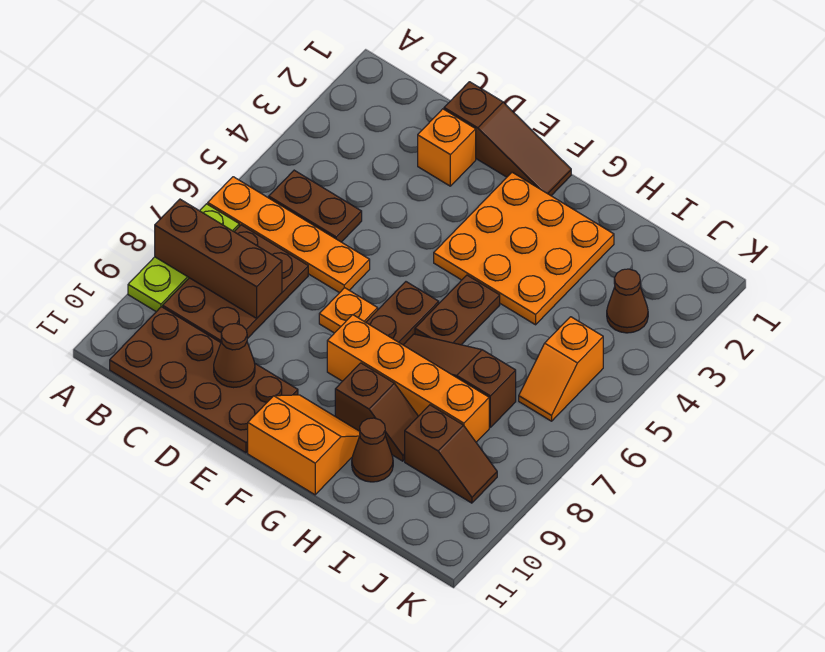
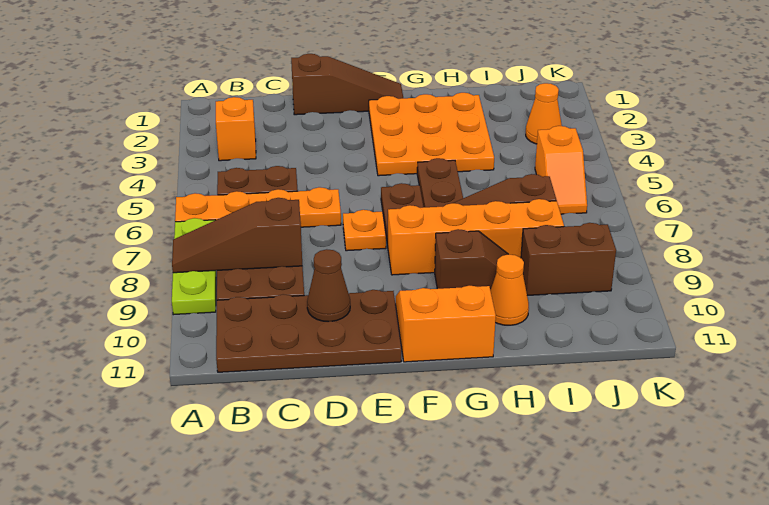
brown 1x3 brick [155,199,282,318] -> brown 1x3 slope [172,198,302,273]
orange 1x1 brick [418,109,476,186] -> orange 1x1 brick moved to [216,97,256,161]
brown 1x1 cone [352,418,393,482] -> orange 1x1 cone [490,254,529,325]
brown 1x2 slope [405,405,497,503] -> brown 1x2 brick [521,223,616,295]
brown 1x1 cone [607,269,648,333] -> orange 1x1 cone [526,83,562,144]

